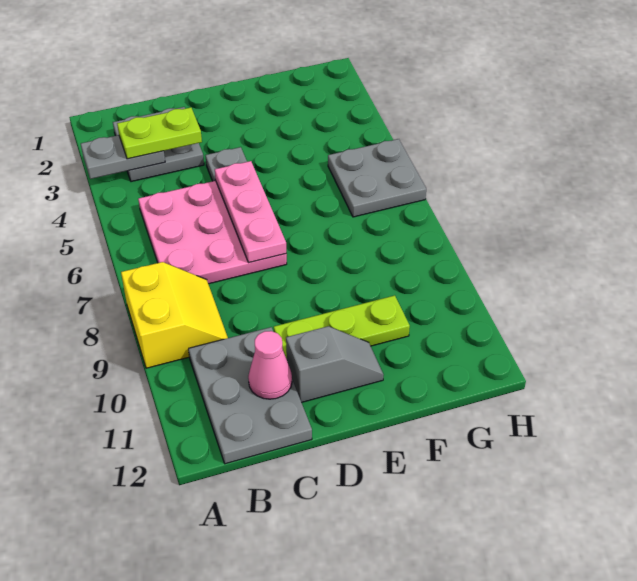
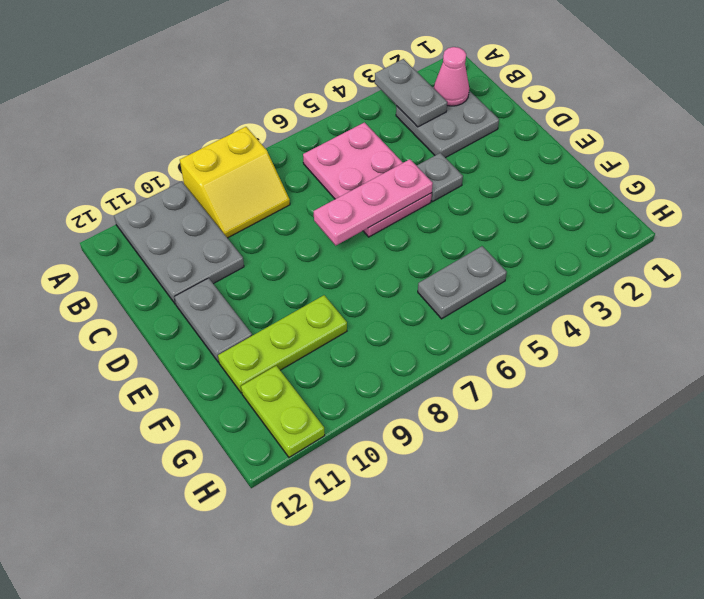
lime 1x2 plate [117,108,202,159] -> lime 1x2 plate moved to [241,366,325,457]
pink 3x3 plate [138,181,287,284] -> pink 2x3 plate [303,122,432,237]
grey 2x3 plate [188,327,312,464] -> grey 2x3 plate turned to [114,181,244,304]
pink 1x1 cone [248,331,292,399] -> pink 1x1 cone moved to [434,47,469,106]
lime 1x3 plate [274,295,410,359] -> lime 1x3 plate turned to [218,295,347,393]
grey 1x2 slope [286,326,384,402] -> grey 1x2 plate [174,278,252,362]
grey 2x2 plate [328,139,426,217] -> grey 1x2 plate [418,246,507,319]

